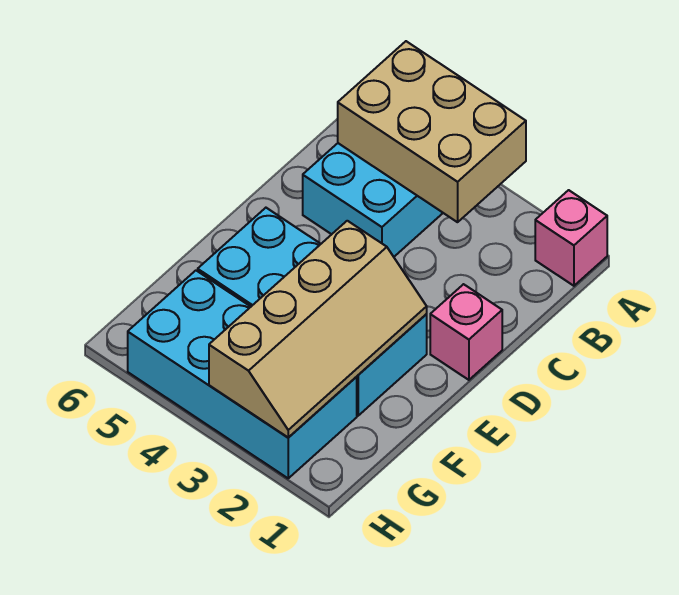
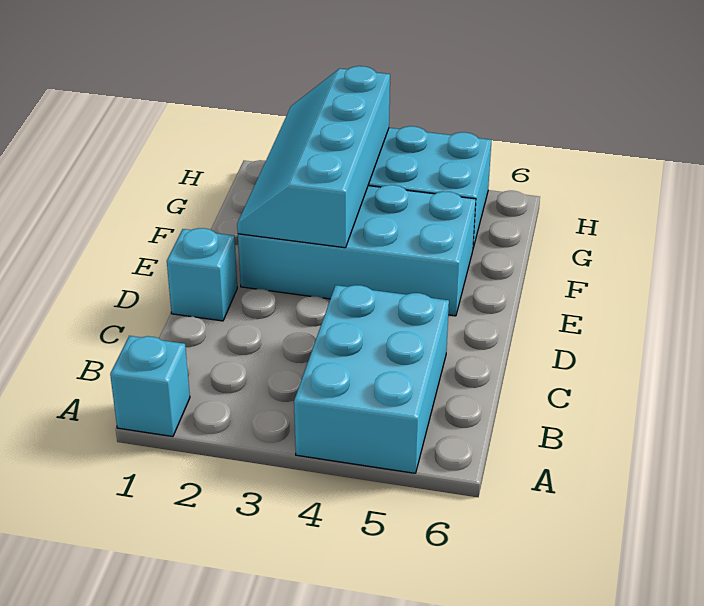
pink 1x1 brick [535,190,607,286] -> cyan 1x1 brick [110,336,190,437]
tan 2x3 brick [338,41,526,222] -> none
pink 1x1 brick [430,284,502,380] -> cyan 1x1 brick [167,228,237,321]
tan 2x4 slope [209,221,427,438] -> cyan 2x4 slope [237,66,390,248]

